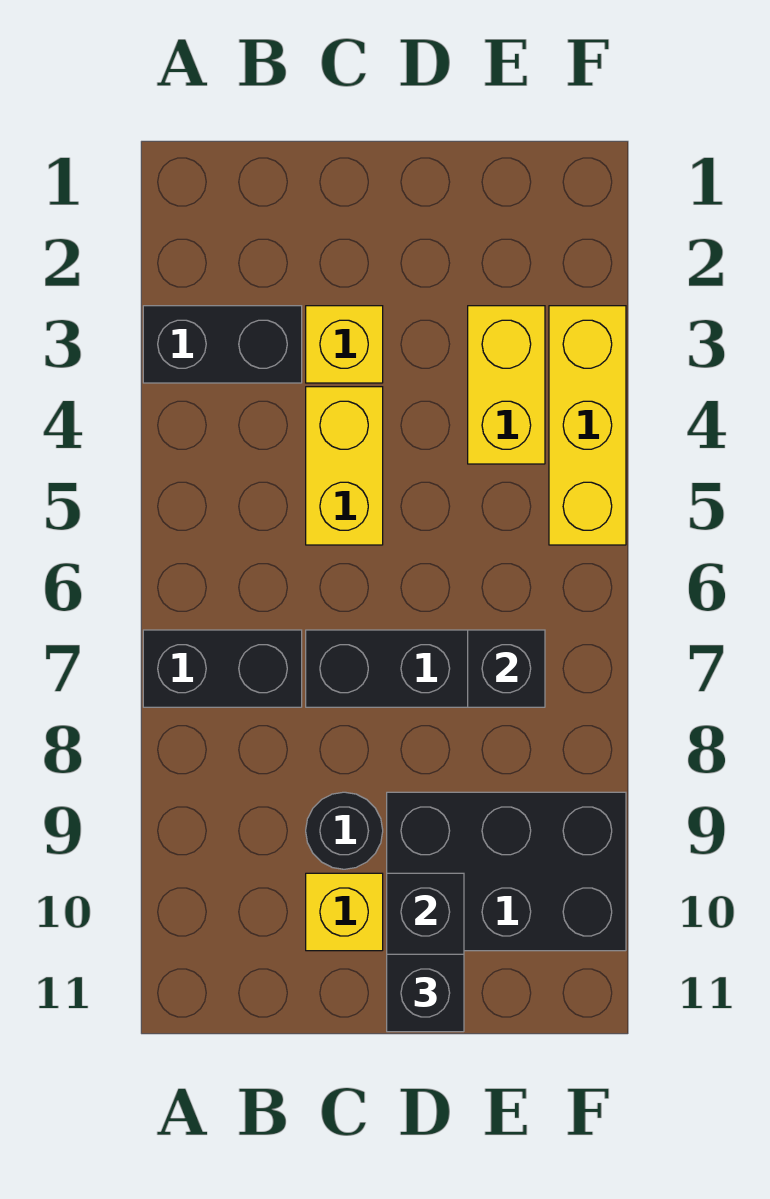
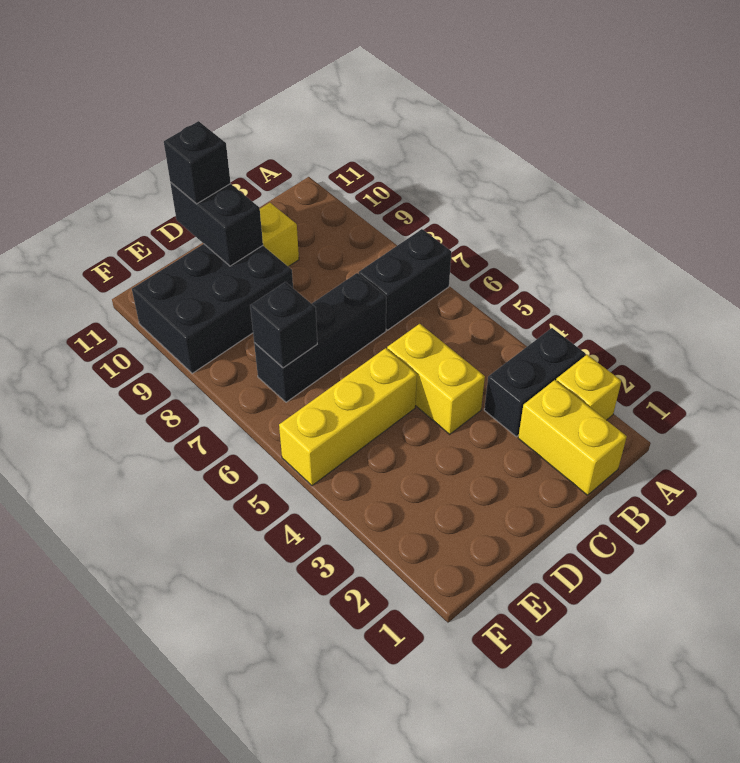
yellow 1x1 brick [306,306,383,383] -> yellow 1x1 brick moved to [556,355,621,420]
black 1x1 round brick [306,792,383,869] -> none
yellow 1x2 brick [468,306,545,464] -> yellow 1x2 brick moved to [518,380,627,495]
yellow 1x3 brick [549,306,626,545] -> yellow 1x3 brick turned to [279,348,417,486]

